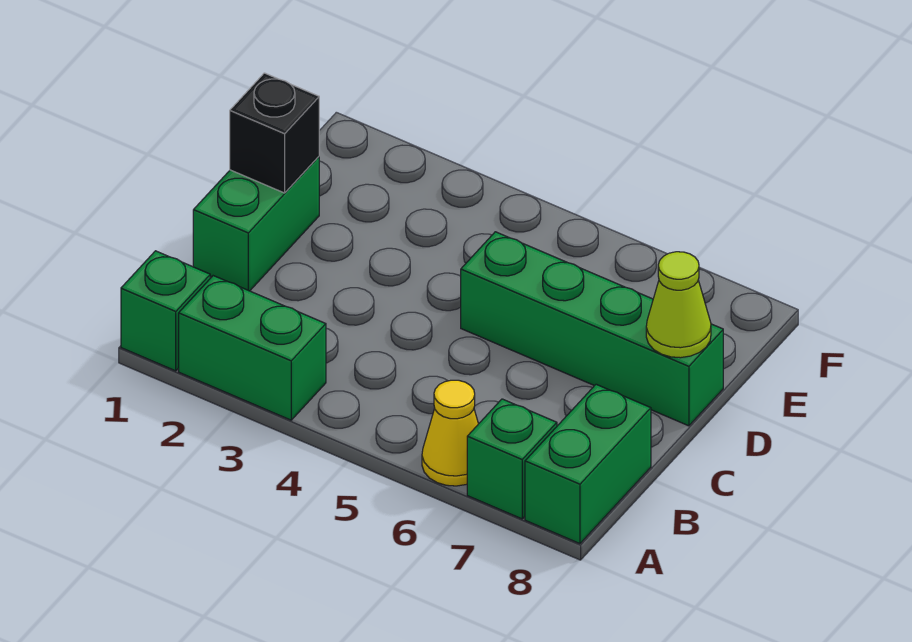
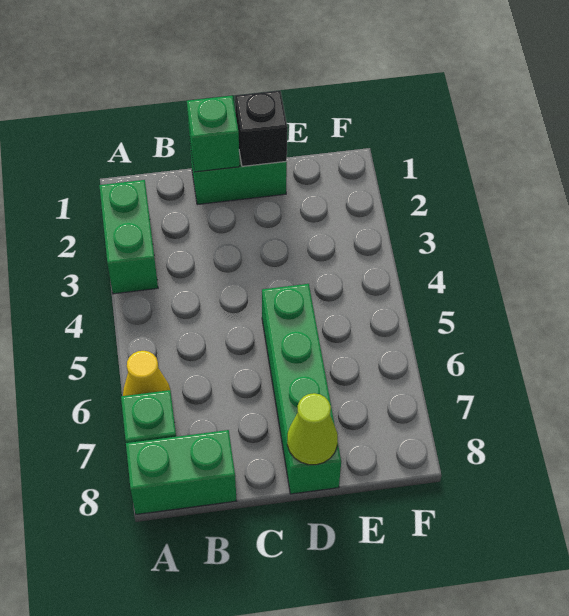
green 1x1 brick [121,251,210,371] -> green 1x1 brick moved to [187,96,240,172]

